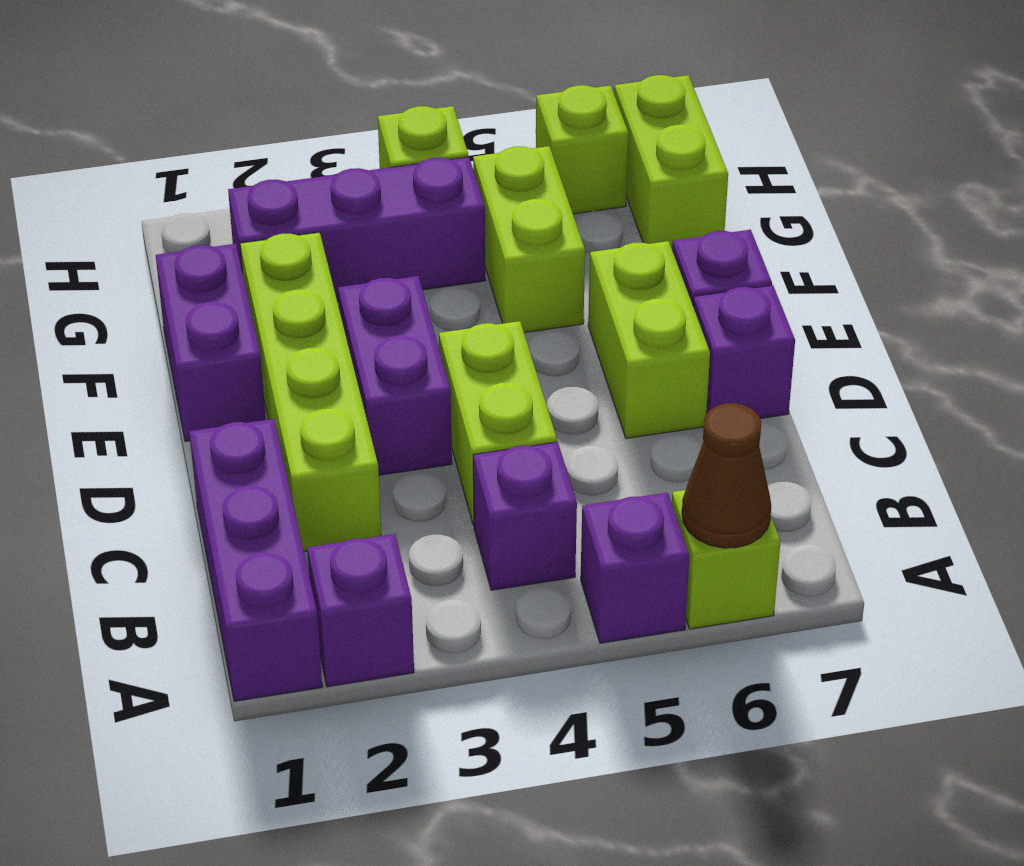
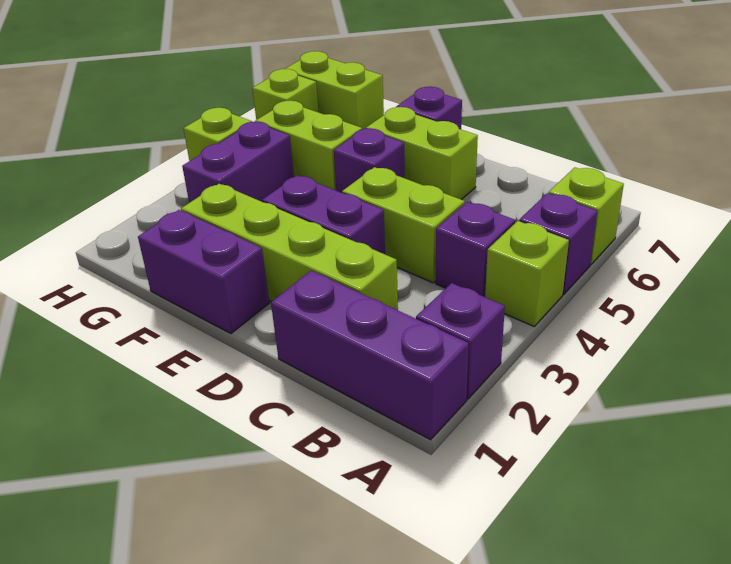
none -> lime 1x1 brick [485,221,569,326]
brown 1x1 cone [682,403,771,548] -> none
purple 1x1 brick [693,285,795,419] -> purple 1x1 brick moved to [334,128,405,193]
purple 1x3 brick [228,157,485,302] -> purple 1x2 brick [182,121,294,203]

